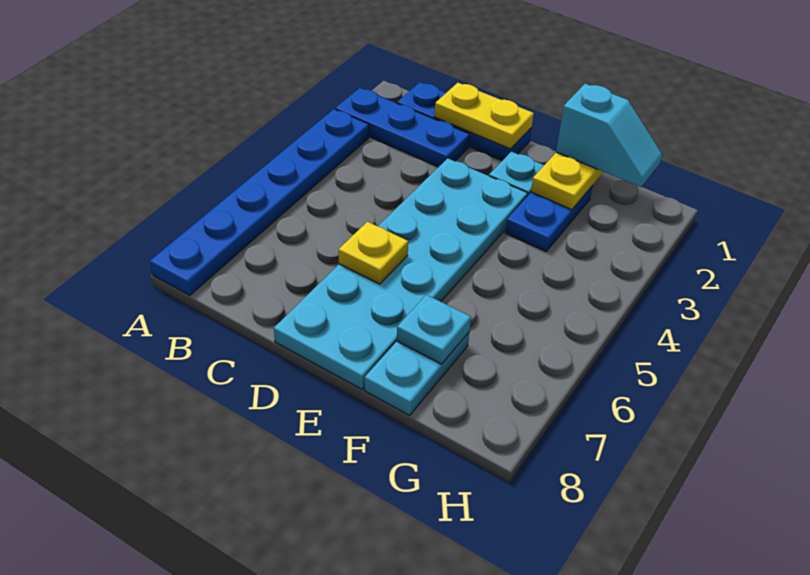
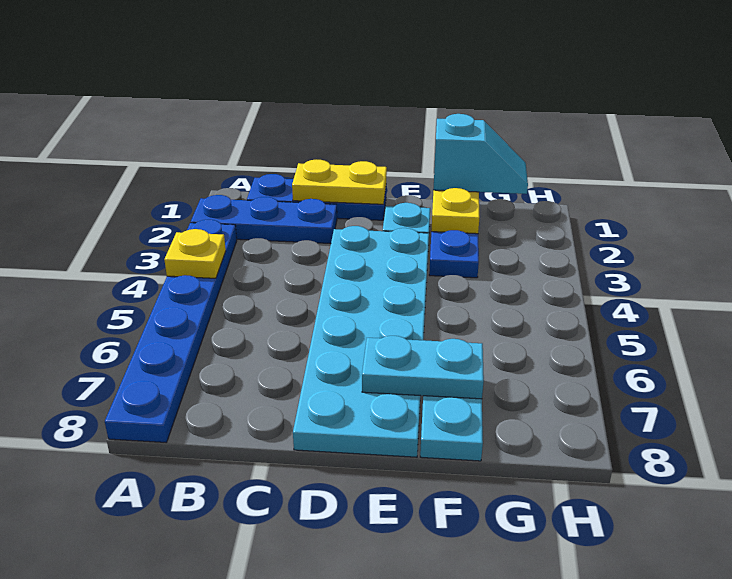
yellow 1x1 plate [339,222,408,284] -> yellow 1x1 plate moved to [164,229,226,278]
cyan 1x1 plate [397,295,471,364] -> cyan 1x2 plate [362,336,484,399]

